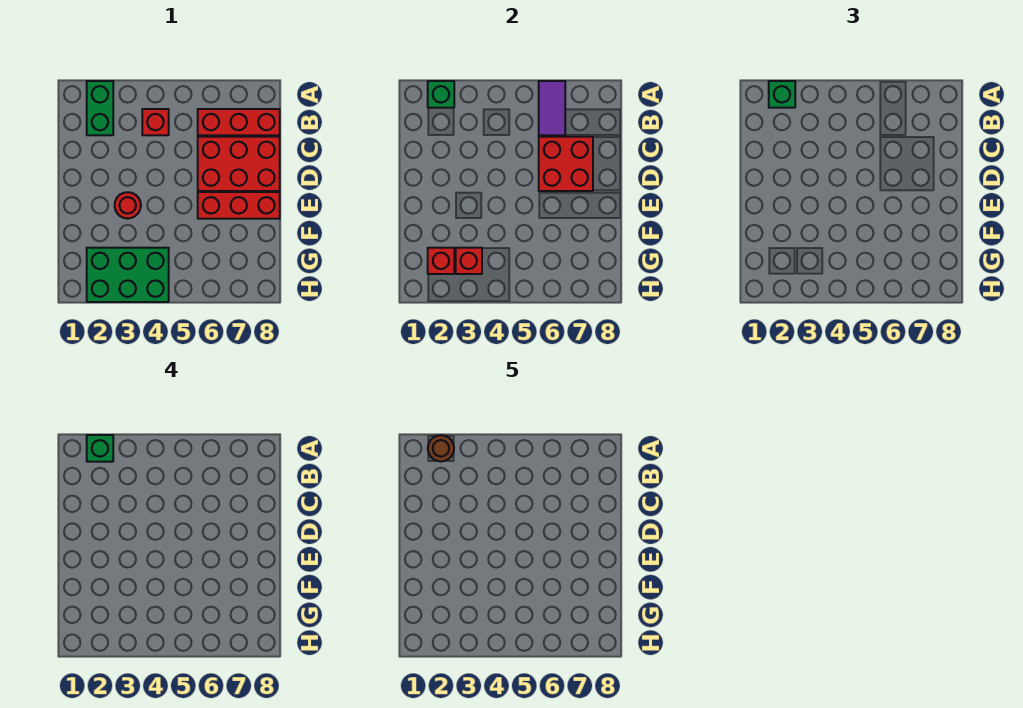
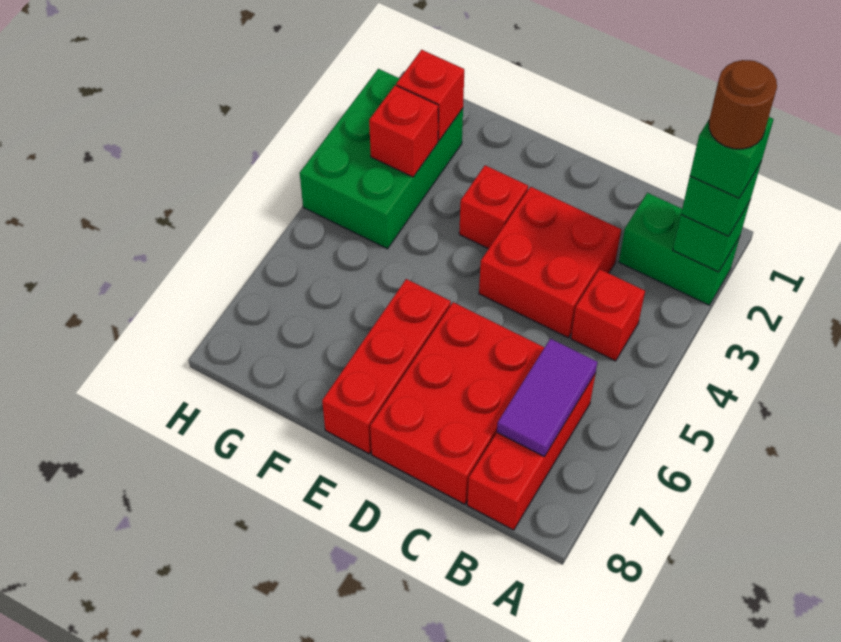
purple 1x2 tile [539,81,565,135] -> purple 1x2 tile turned to [497,339,597,457]
red 2x2 brick [539,137,593,191] -> red 2x2 brick moved to [479,187,621,338]
red 1x1 round brick [115,192,141,219] -> red 1x1 brick [459,165,528,249]

